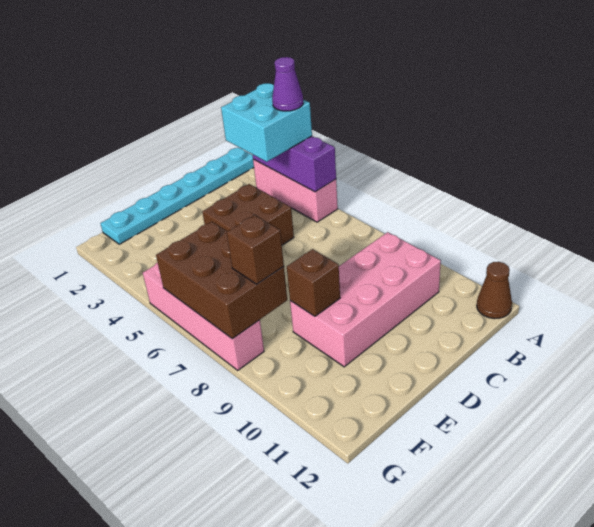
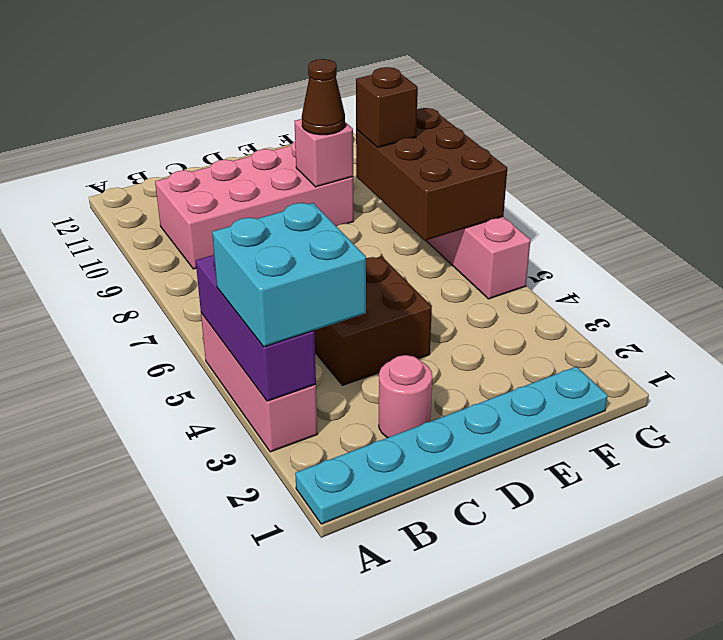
purple 1x1 cone [272,57,303,111] -> none
brown 1x1 cone [477,262,512,319] -> brown 1x1 cone moved to [302,59,345,135]
none -> pink 1x1 round brick [379,355,432,438]
brown 1x1 brick [287,249,340,316] -> pink 1x1 brick [294,119,353,187]

